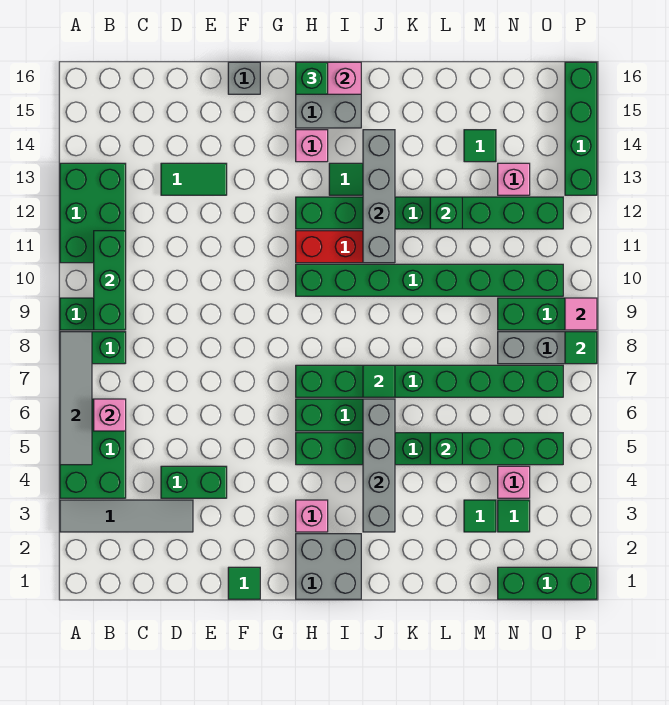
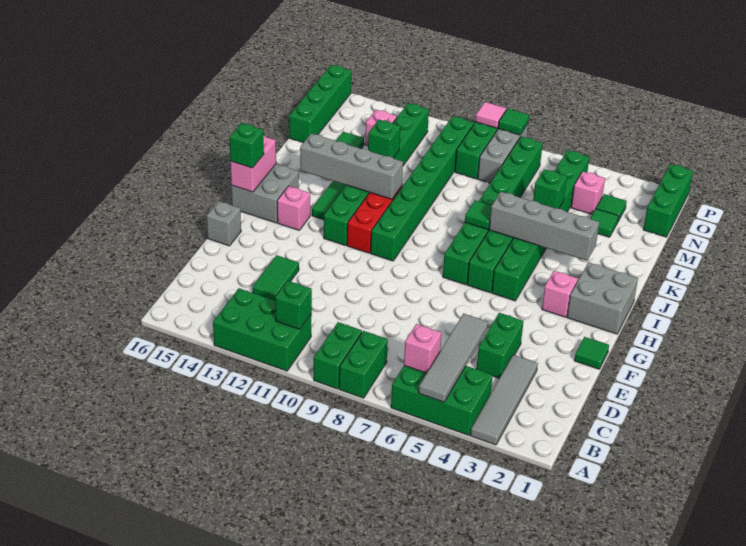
grey 1x4 tile [60,332,92,465] -> grey 1x4 tile turned to [419,314,488,402]
green 1x3 brick [94,231,126,330] -> green 1x1 brick [275,281,312,329]
green 1x4 brick [565,62,597,195] -> green 1x4 brick turned to [289,65,351,143]

